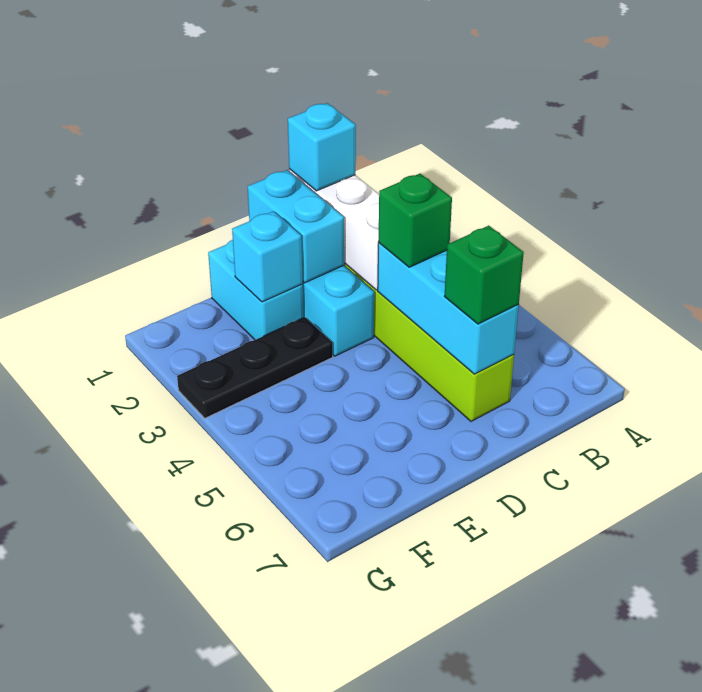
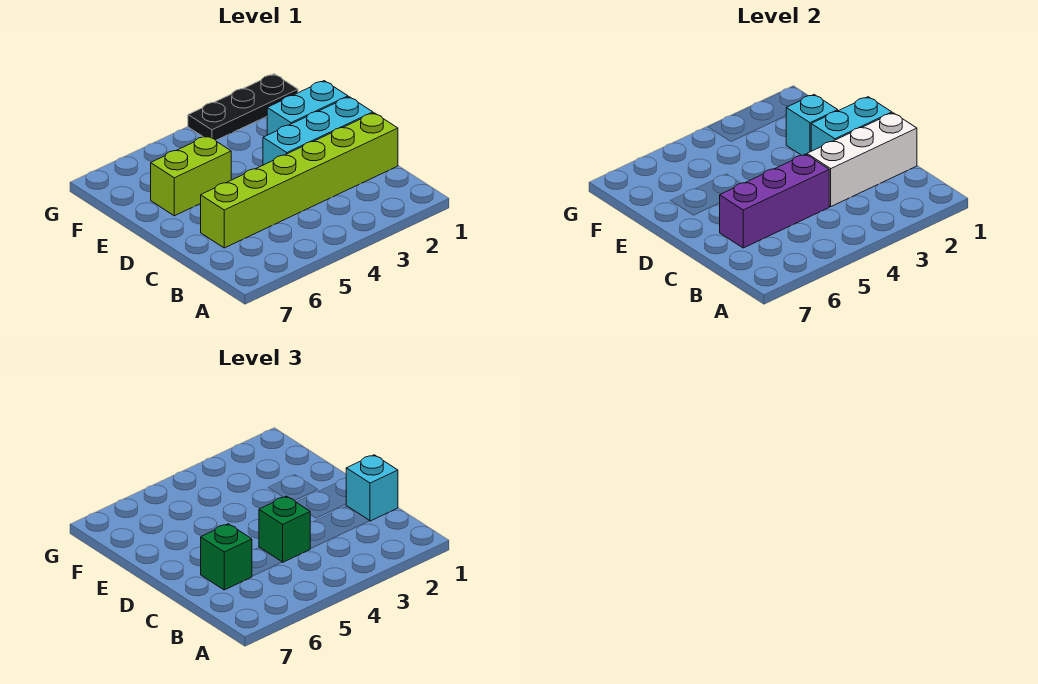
cyan 1x3 brick [378,243,519,374] -> purple 1x3 brick [720,154,829,248]
black 1x3 plate [177,317,333,418] -> black 1x3 plate turned to [188,74,298,140]
none -> lime 1x2 brick [151,136,231,216]

